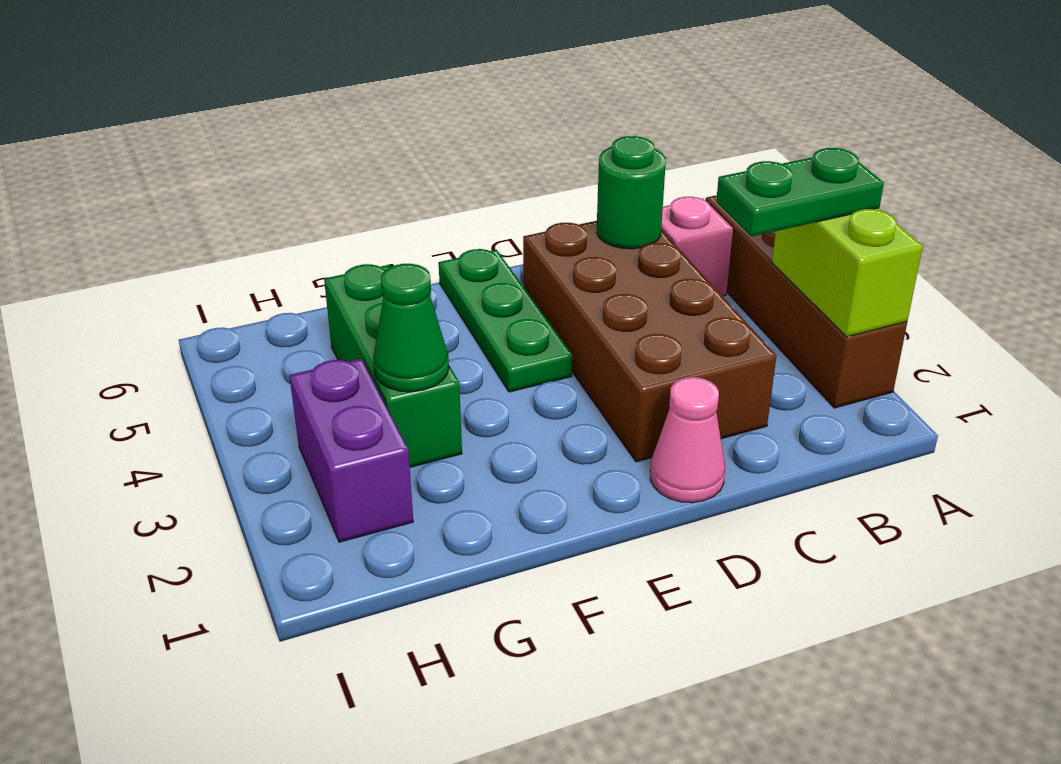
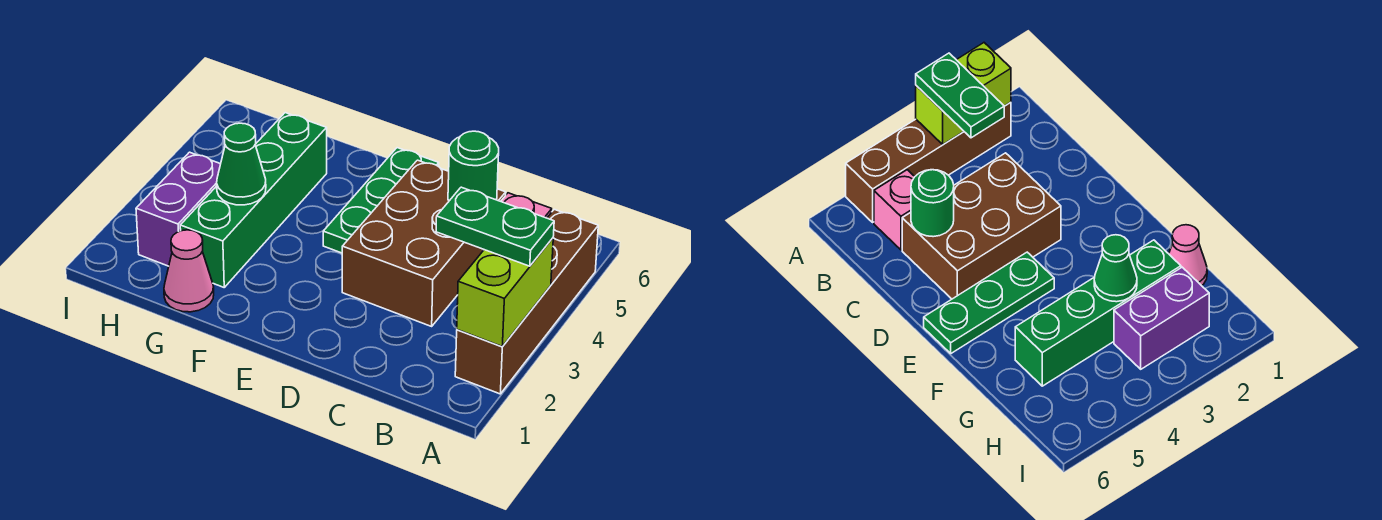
brown 2x4 brick [523,221,776,462] -> brown 2x3 brick [342,160,506,326]
pink 1x1 cone [650,377,725,503] -> pink 1x1 cone moved to [164,230,214,312]
green 1x3 brick [324,264,462,467] -> green 1x4 brick [180,113,327,287]

